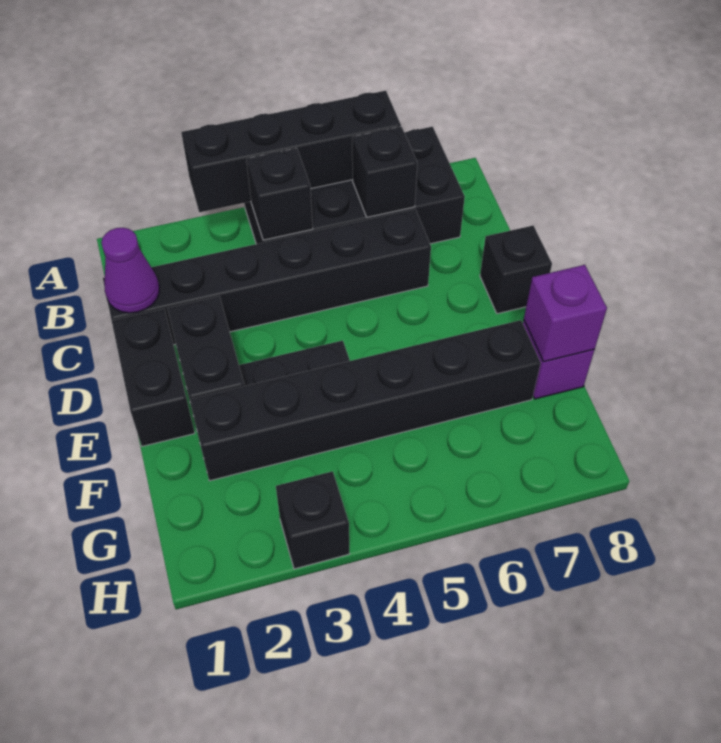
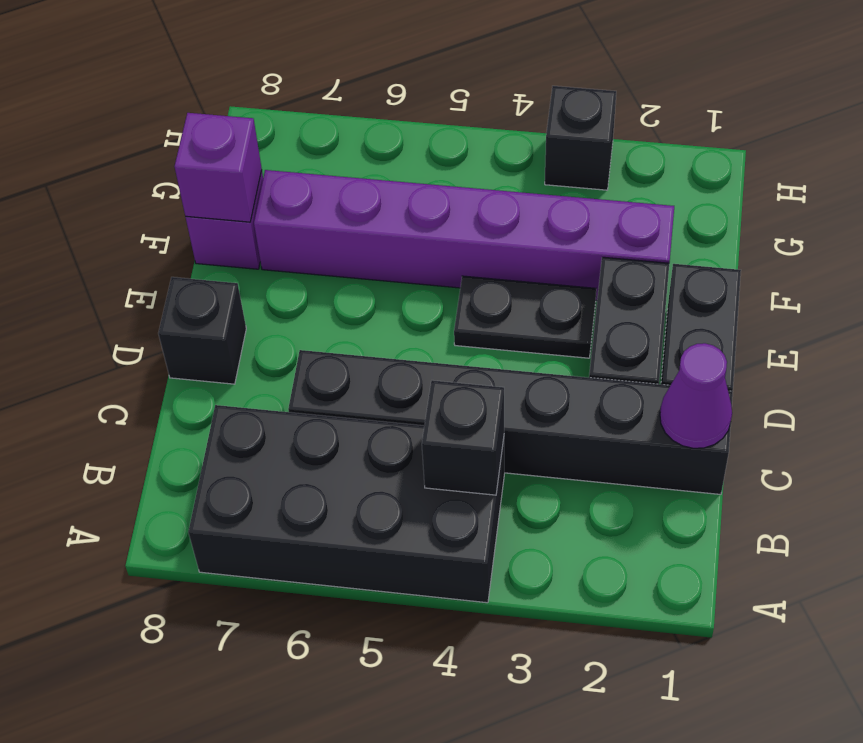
black 1x4 brick [181,91,401,212] -> none
black 1x1 brick [352,127,417,217] -> none
black 1x6 brick [190,320,541,481] -> purple 1x6 brick [254,170,674,301]

